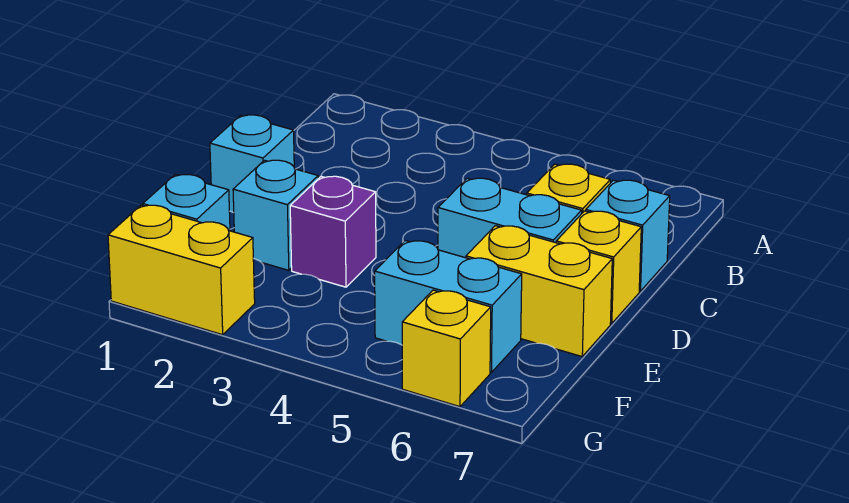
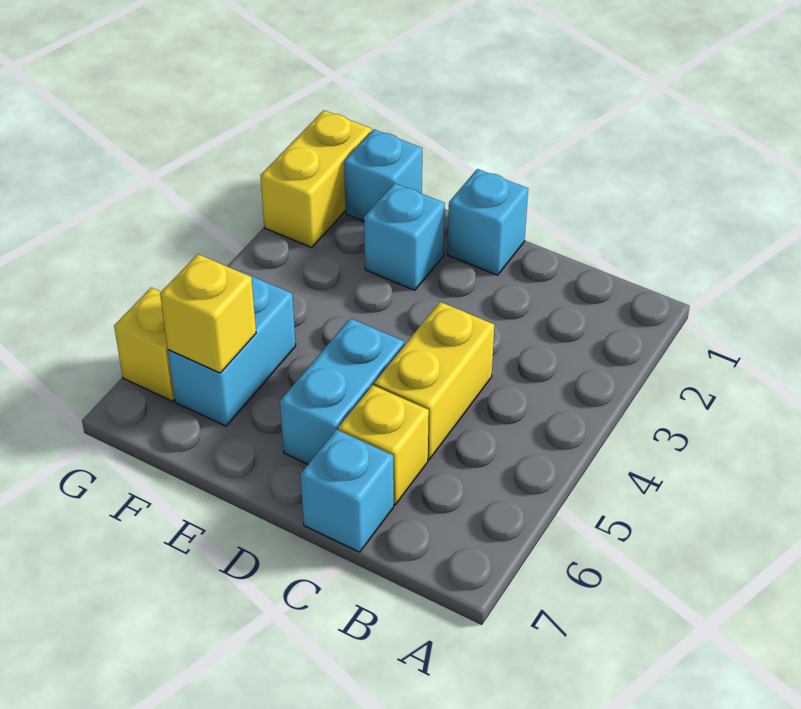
yellow 1x1 brick [556,211,641,323] -> yellow 1x1 brick moved to [160,254,256,373]
purple 1x1 brick [290,176,376,287] -> none
yellow 1x2 brick [466,226,612,357] -> yellow 1x2 brick moved to [374,302,494,460]

